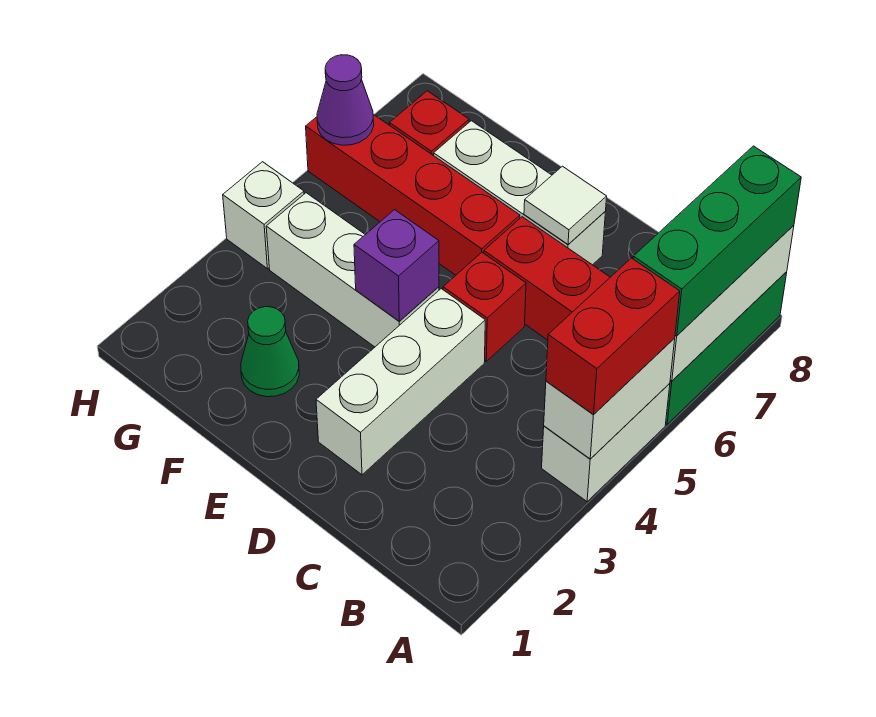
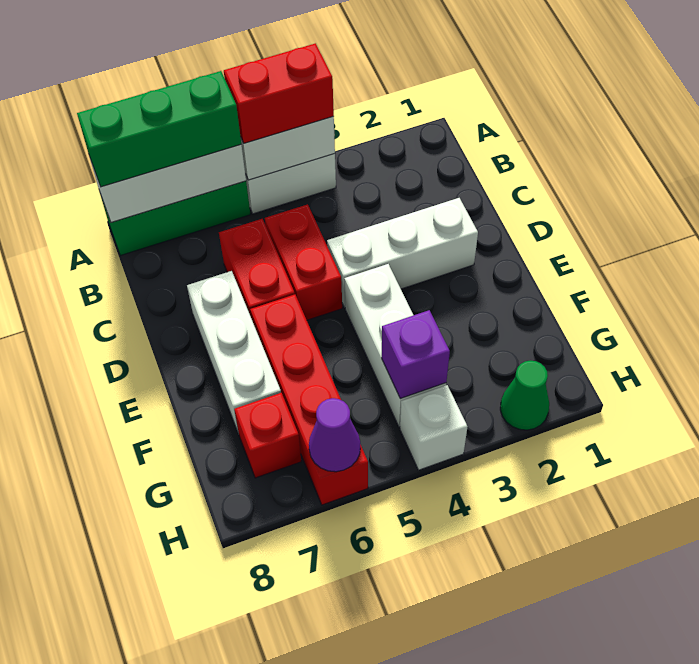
red 1x1 brick [443,253,526,361] -> red 1x2 brick [265,204,342,320]
white 1x1 tile [524,166,607,244] -> none
purple 1x1 brick [354,210,439,321] -> purple 1x1 brick moved to [382,310,450,399]
green 1x1 cone [241,307,299,397] -> green 1x1 cone moved to [500,361,549,430]

